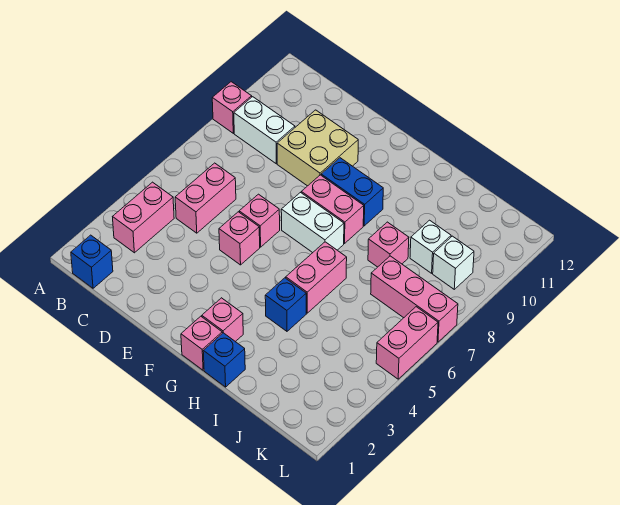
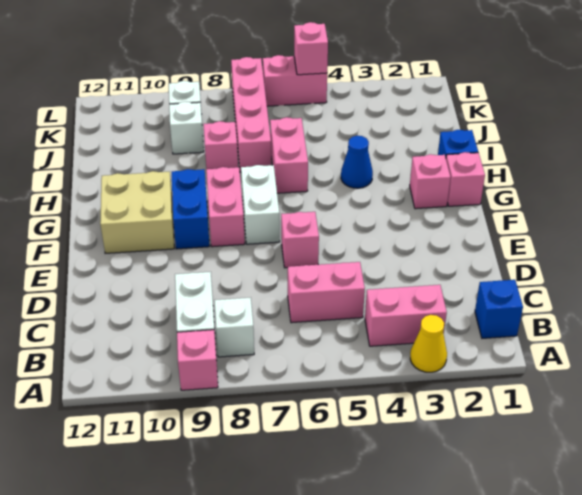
none -> yellow 1x1 cone [410,315,447,372]
none -> white 1x1 brick [214,298,254,357]
tan 2x2 brick [277,110,358,186] -> tan 2x2 brick moved to [100,171,174,253]
pink 1x1 brick [219,212,260,265] -> pink 1x1 brick moved to [294,22,328,75]
blue 1x1 brick [265,278,306,331] -> blue 1x1 cone [341,136,373,188]
pink 1x2 brick [286,242,347,313] -> pink 1x2 brick turned to [270,117,308,193]
pink 1x3 brick [371,256,458,342] -> pink 1x4 brick [231,57,271,172]

